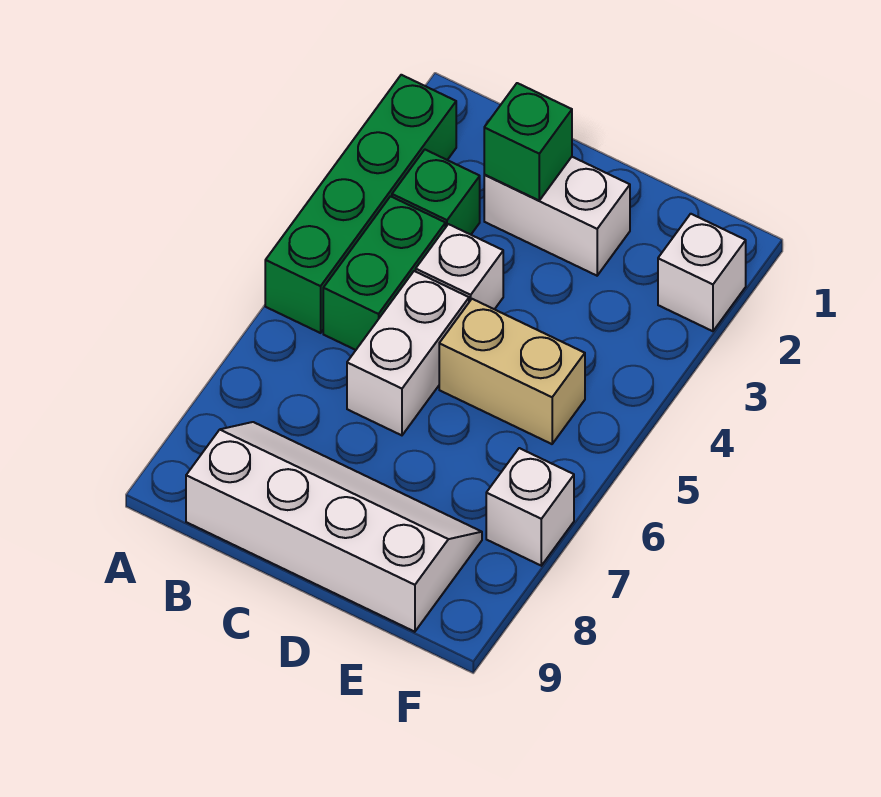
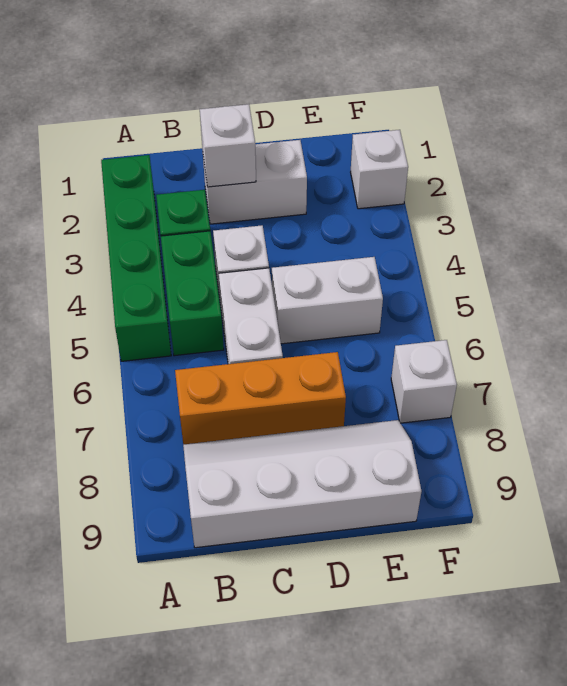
none -> orange 1x3 brick [175,352,346,445]
green 1x1 brick [484,83,572,200] -> white 1x1 brick [200,104,256,187]
tan 1x2 brick [439,299,585,444] -> white 1x2 brick [272,257,383,344]

